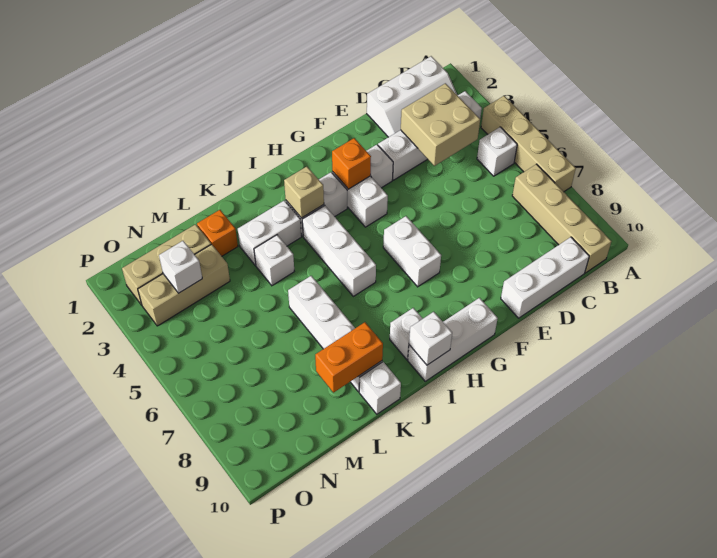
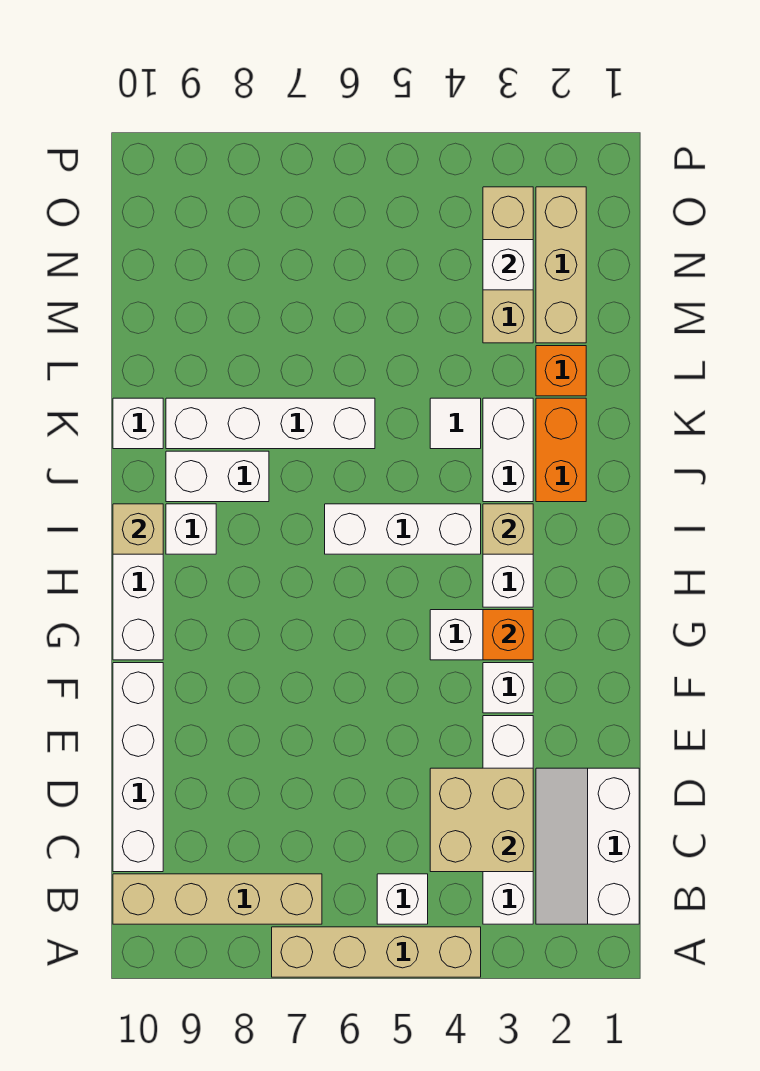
white 1x3 brick [501,237,589,318] -> white 1x4 brick [113,663,163,872]
white 1x2 brick [383,216,441,287] -> white 1x2 brick moved to [166,451,269,502]
white 1x1 brick [409,312,452,365] -> tan 1x1 brick [113,504,163,554]
white 1x1 brick [254,235,294,286] -> white 1x1 tile [430,398,481,449]
orange 1x2 brick [315,322,383,393] -> orange 1x2 brick moved to [536,398,586,502]

